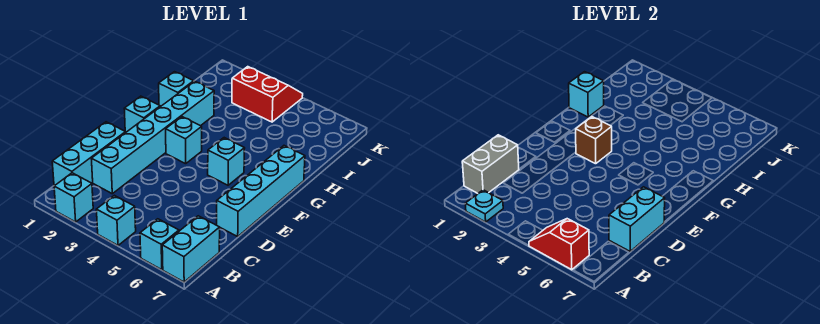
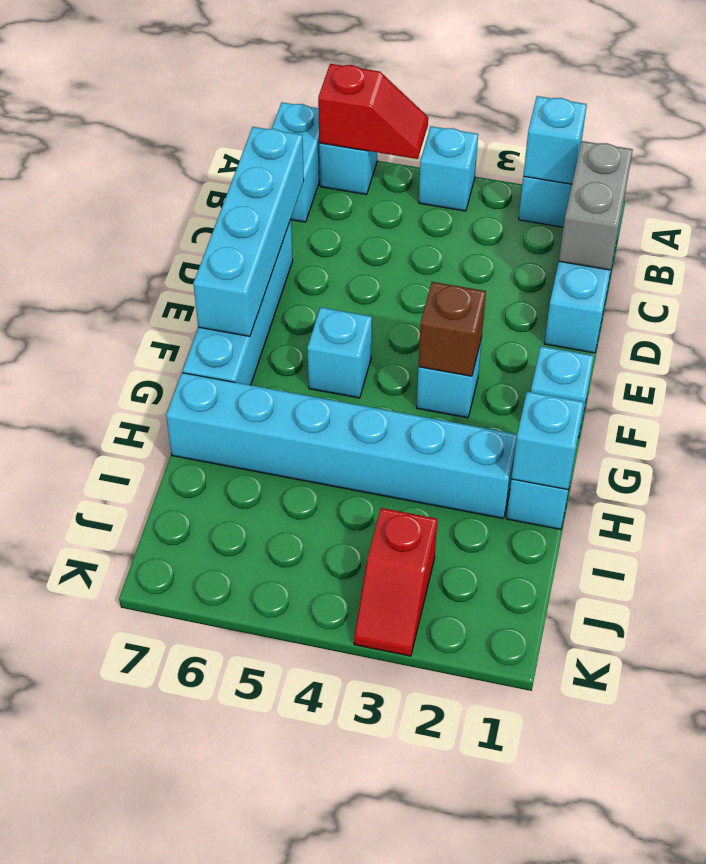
cyan 1x1 plate [465,190,503,222] -> cyan 1x1 brick [523,96,587,184]
cyan 1x6 brick [91,81,214,194] -> cyan 1x6 brick turned to [166,373,517,519]
cyan 1x2 brick [609,187,665,251] -> cyan 1x4 brick [193,127,304,336]
red 2x2 slope [232,67,303,122] -> red 1x2 slope [354,508,437,656]

